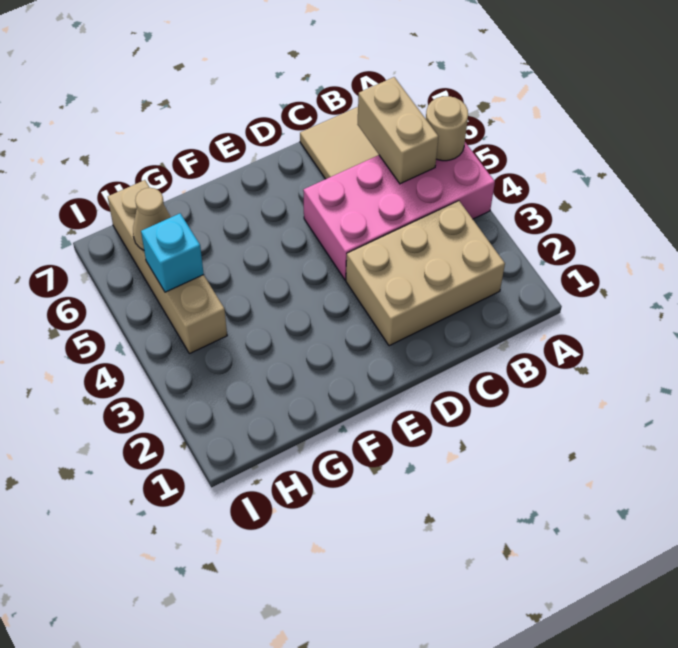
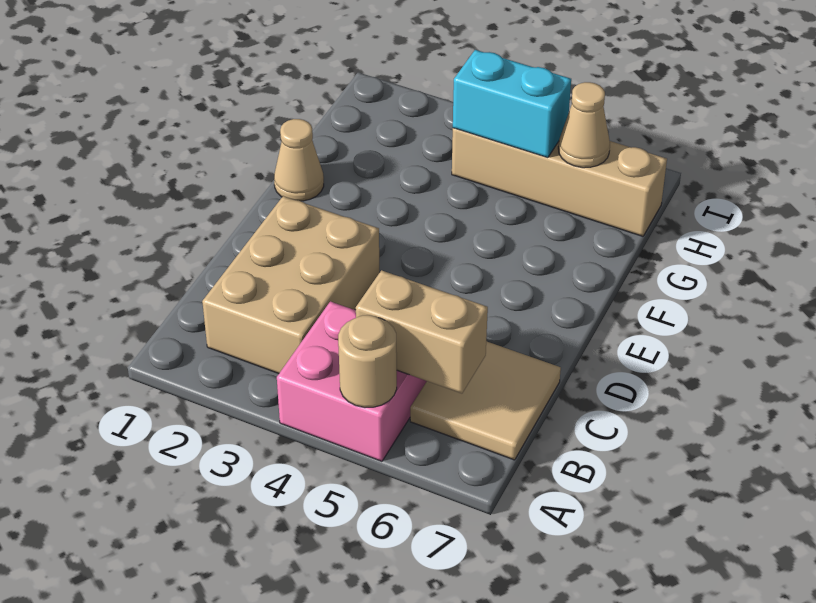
pink 2x4 brick [303,142,495,280] -> pink 2x2 brick [277,301,427,461]
none -> tan 1x1 cone [274,119,324,201]
cyan 1x1 brick [141,214,204,292] -> cyan 1x2 brick [453,50,571,158]

